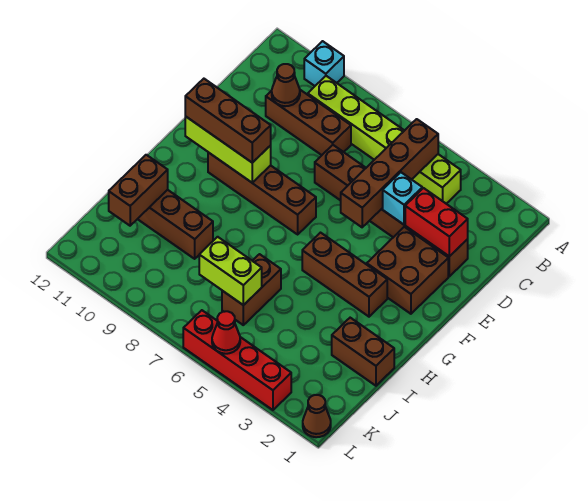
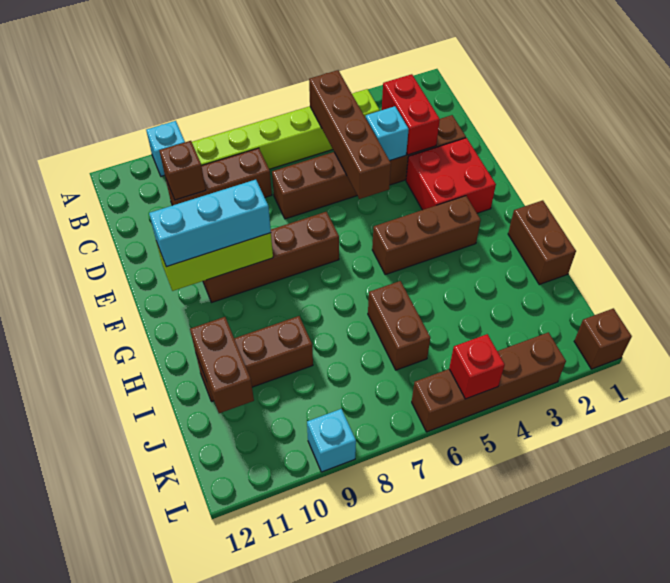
brown 1x1 cone [272,64,300,106] -> brown 1x1 brick [159,141,206,200]
red 1x2 brick [405,188,468,256] -> red 1x2 brick turned to [382,74,440,155]
brown 2x2 brick [367,227,448,314] -> red 2x2 brick [406,138,496,213]
brown 1x3 brick [185,79,271,163] -> cyan 1x3 brick [149,180,271,267]
brown 1x2 brick [332,318,394,386] -> brown 1x2 brick turned to [508,200,576,284]
lime 1x2 brick [199,237,262,305] -> none
brown 1x1 cone [303,395,331,437] -> brown 1x1 brick [574,308,632,369]
red 1x4 brick [183,310,291,410] -> brown 1x4 brick [412,332,566,432]
red 1x1 cone [212,311,240,354] -> red 1x1 brick [449,334,505,399]
none -> cyan 1x1 brick [307,409,356,472]

